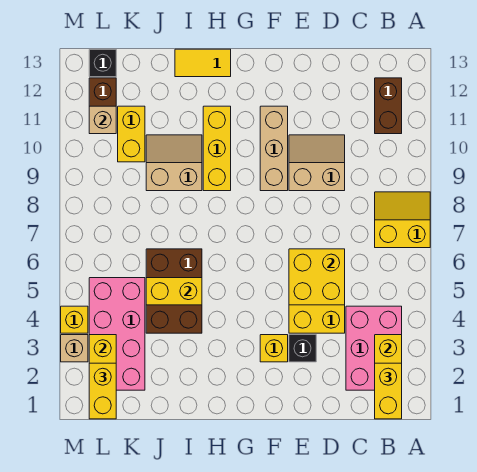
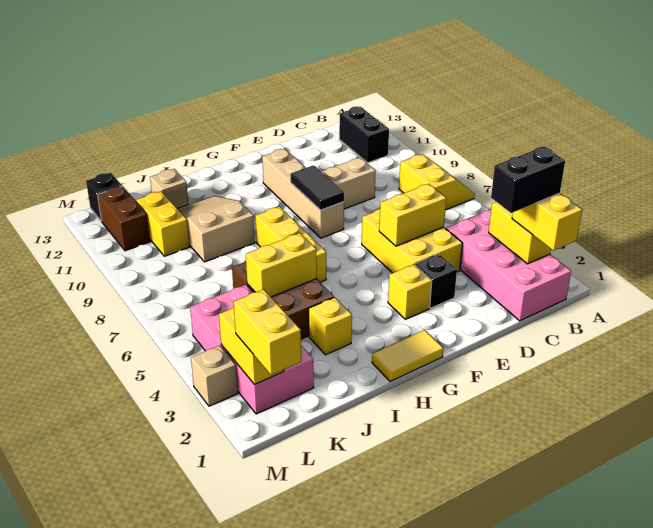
yellow 2x2 slope [375,192,430,248] -> yellow 2x2 slope turned to [399,154,475,210]
pink 2x3 brick [346,306,402,390] -> pink 2x4 brick [446,209,571,321]
none -> black 1x2 brick [491,147,565,213]
brown 1x2 brick [375,78,402,134] -> black 1x2 brick [339,106,389,163]
yellow 2x2 brick [289,249,345,305] -> yellow 1x2 brick [379,184,446,246]
none -> black 1x2 tile [291,165,344,210]
tan 1x3 brick [260,106,288,191] -> tan 1x4 brick [262,149,344,238]
yellow 1x3 brick [203,106,231,191] -> yellow 1x3 brick moved to [255,207,326,282]
yellow 1x2 tile [175,49,231,77] -> yellow 1x2 tile moved to [372,330,443,382]
tan 2x2 slope [146,135,202,191] -> tan 2x3 slope [178,196,255,262]
tan 1x1 brick [89,106,116,134] -> tan 1x1 brick moved to [150,169,189,209]
yellow 1x1 brick [61,306,88,333] -> yellow 1x1 brick moved to [309,297,352,355]

